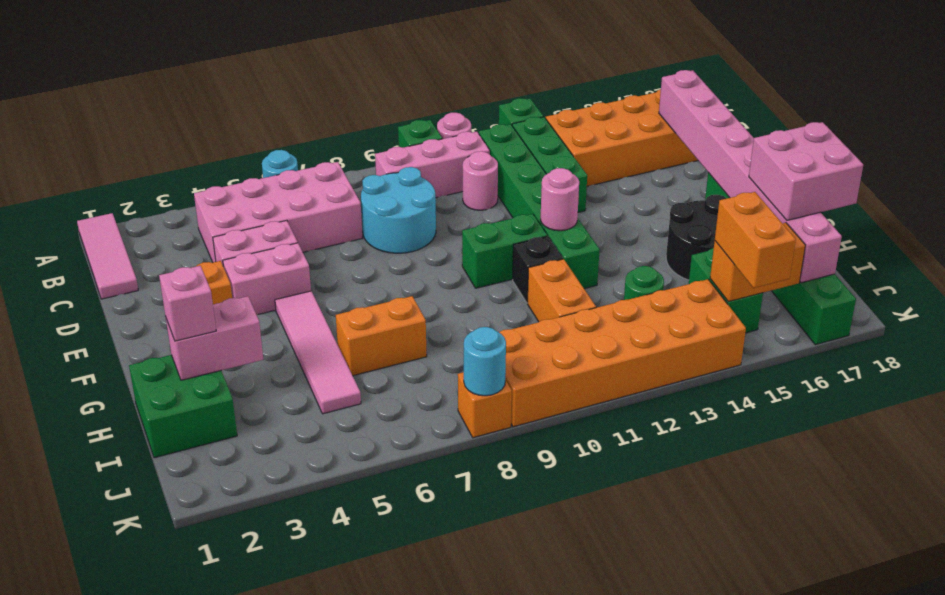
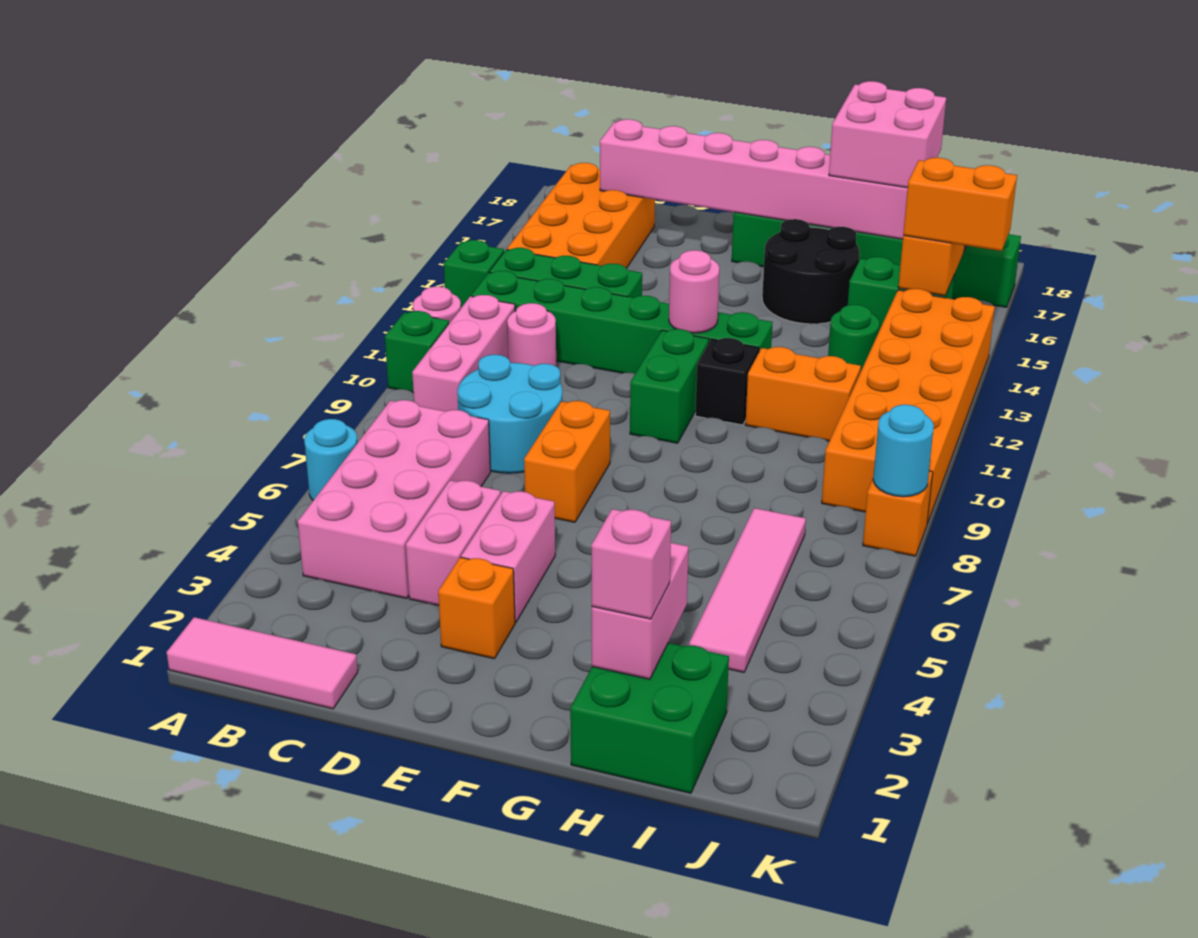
pink 1x4 tile [275,291,361,414] -> pink 1x4 tile turned to [689,508,806,672]
orange 1x2 brick [336,296,427,376] -> orange 1x2 brick moved to [524,401,610,522]

